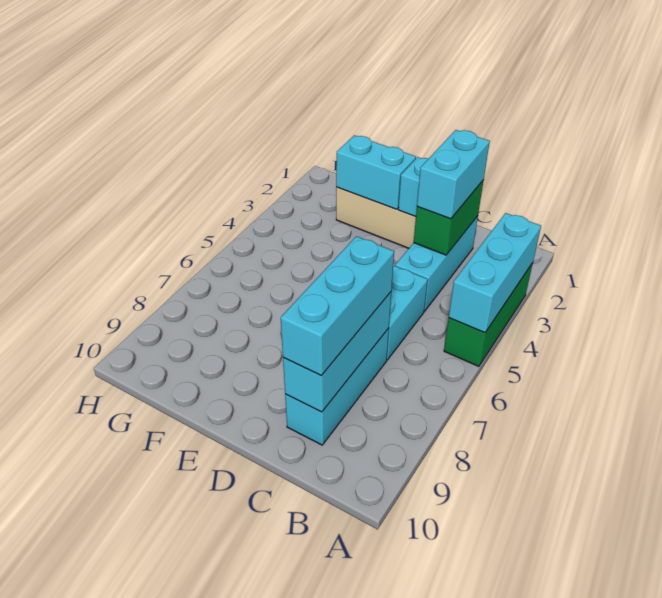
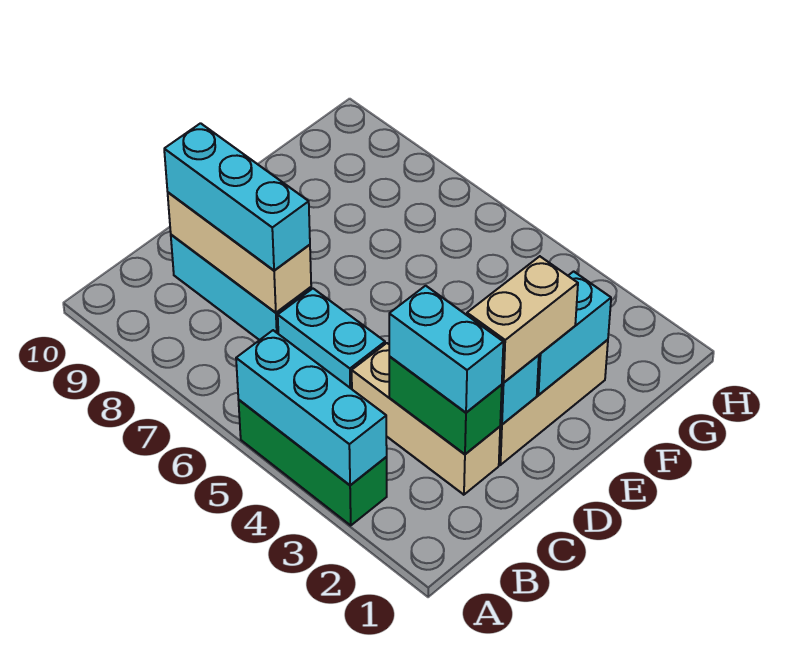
cyan 1x3 brick [395,216,478,311] -> tan 1x3 brick [352,343,500,495]
cyan 1x3 brick [283,292,391,412] -> tan 1x3 brick [168,192,311,313]
none -> tan 1x2 brick [467,256,578,383]

